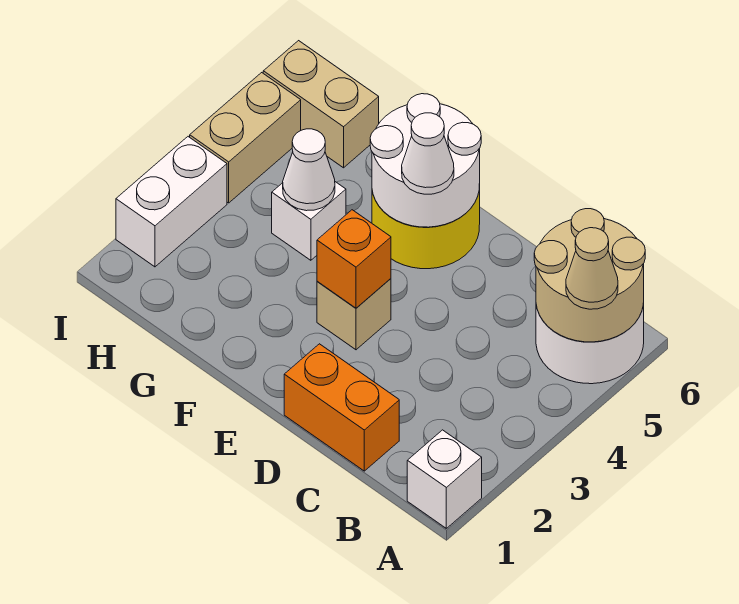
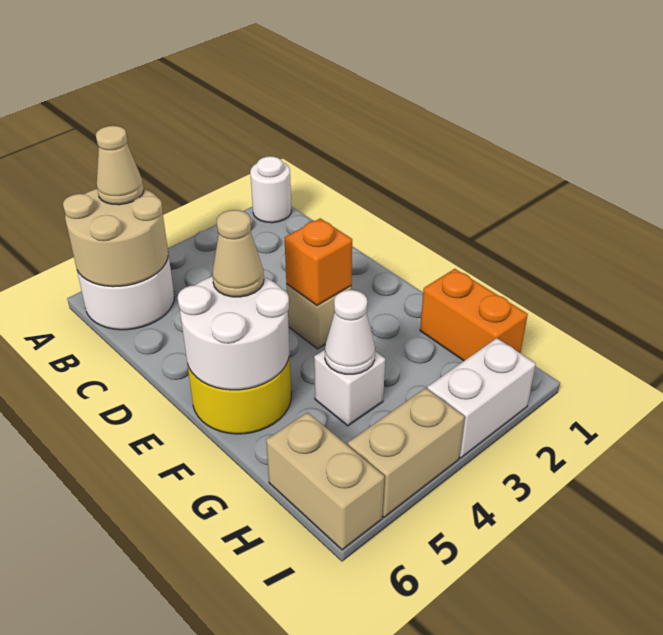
white 1x1 brick [407,430,482,528] -> white 1x1 round brick [250,156,291,223]
orange 1x2 brick [284,344,399,471] -> orange 1x2 brick moved to [420,269,528,361]
white 1x1 cone [402,113,454,194] -> tan 1x1 cone [212,210,264,297]

